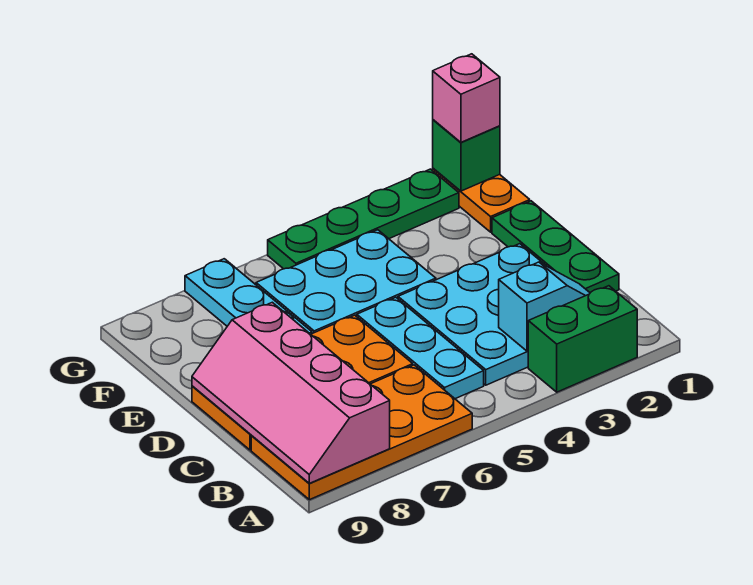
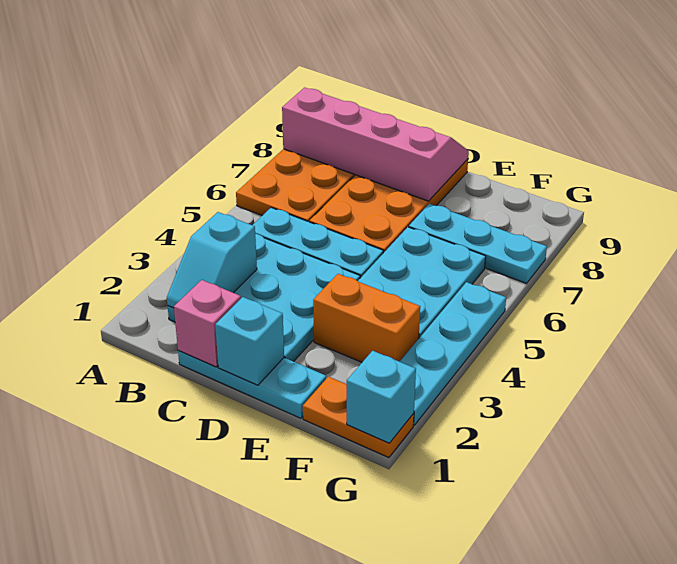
green 1x2 brick [528,286,637,392] -> none
green 1x3 plate [492,201,619,293] -> cyan 1x3 plate [178,350,326,418]
none -> cyan 1x1 brick [215,297,284,385]
none -> orange 1x2 brick [313,274,420,362]
green 1x1 brick [433,120,500,191] -> cyan 1x1 brick [347,351,416,443]
pink 1x1 brick [433,54,500,142] -> pink 1x1 brick moved to [174,280,241,367]
green 1x4 plate [268,169,459,269] -> cyan 1x4 plate [400,282,506,425]

